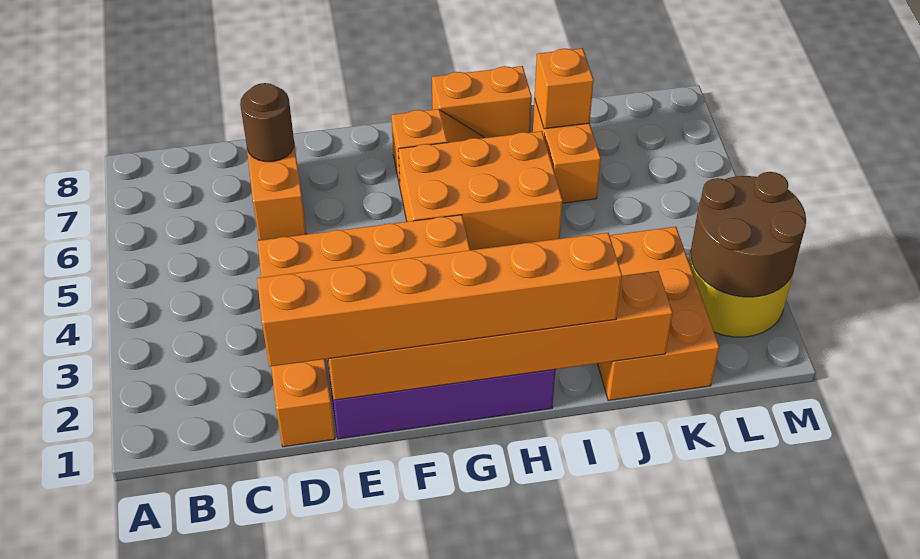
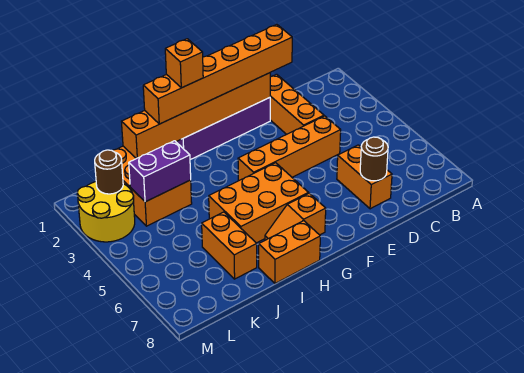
none -> purple 1x2 brick [129,141,191,202]
orange 1x1 brick [535,48,594,129] -> orange 1x1 brick moved to [165,39,203,88]
brown 2x2 round brick [690,172,806,297] -> brown 1x1 round brick [95,150,123,194]

